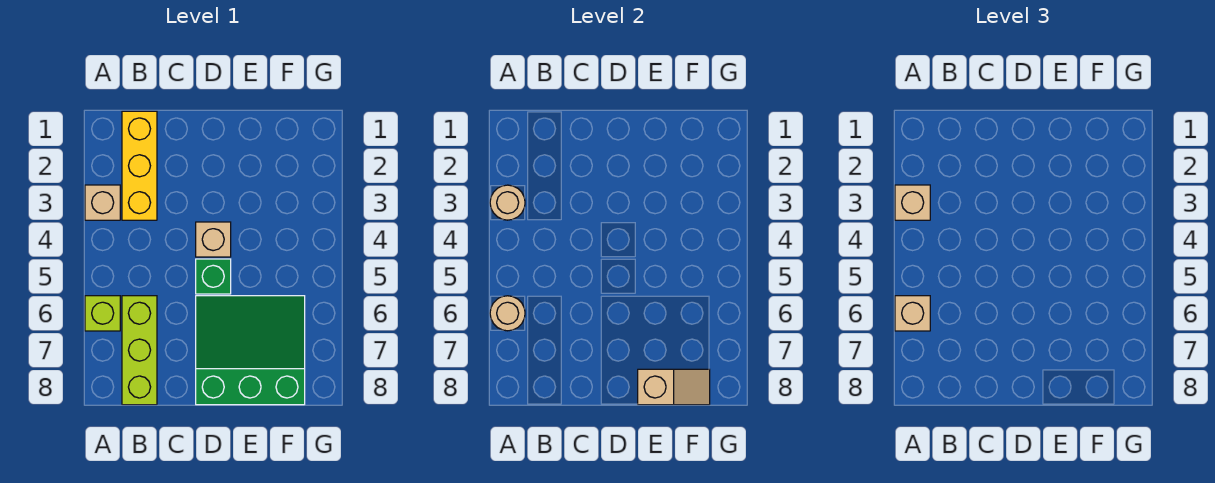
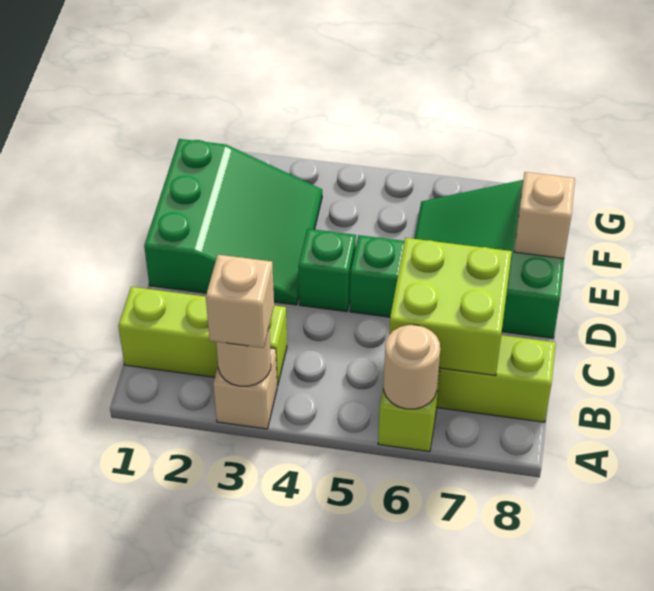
tan 1x1 brick [895,296,930,331] -> none
yellow 1x3 brick [122,111,157,220] -> lime 1x3 brick [118,287,287,386]
none -> lime 2x2 brick [389,238,512,376]
none -> green 3x3 slope [144,139,322,305]
tan 1x1 brick [196,222,231,257] -> green 1x1 brick [298,229,356,312]

